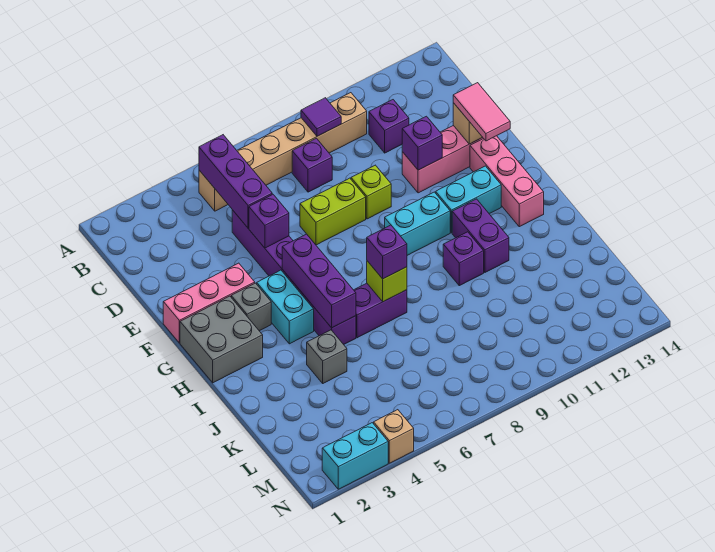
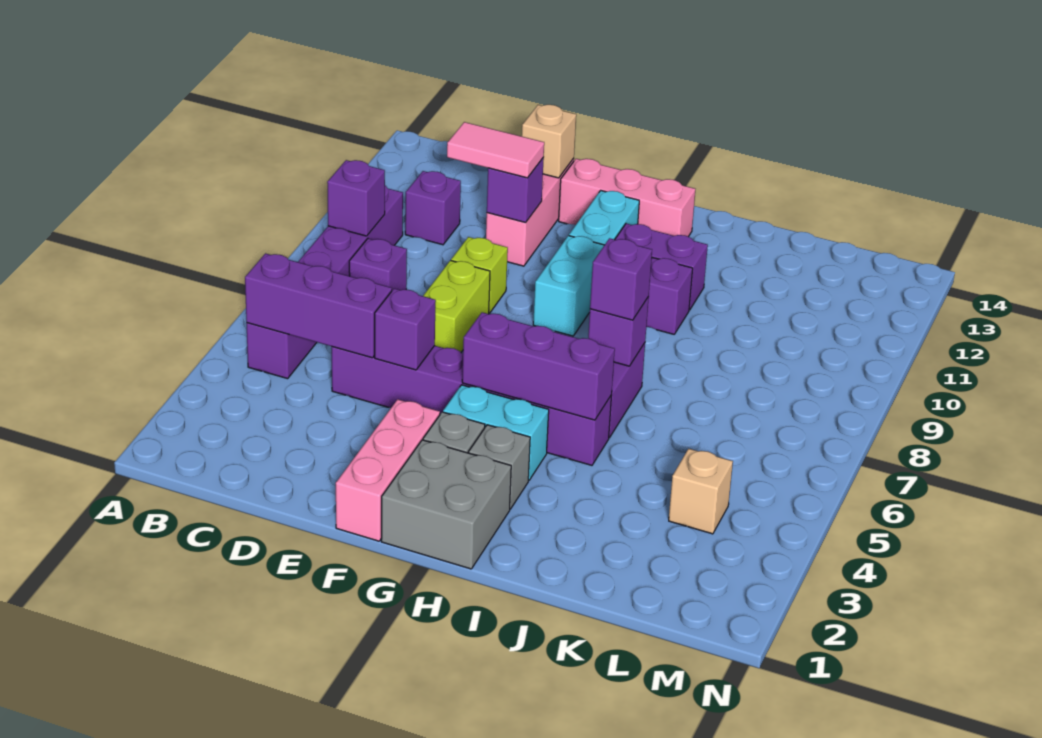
tan 1x6 brick [199,93,367,211] -> purple 1x6 brick [246,186,403,379]
purple 1x1 tile [301,98,341,136] -> purple 1x1 brick [327,160,385,236]
pink 1x2 tile [453,83,510,141] -> pink 1x2 tile moved to [447,122,544,178]
lime 1x1 brick [367,261,407,302] -> purple 1x1 brick [588,297,649,366]
grey 1x1 brick [307,330,347,383] -> grey 1x1 brick moved to [469,425,530,509]
cyan 1x2 brick [322,423,388,489] -> none
tan 1x1 brick [374,410,414,463] -> tan 1x1 brick moved to [669,449,733,534]

